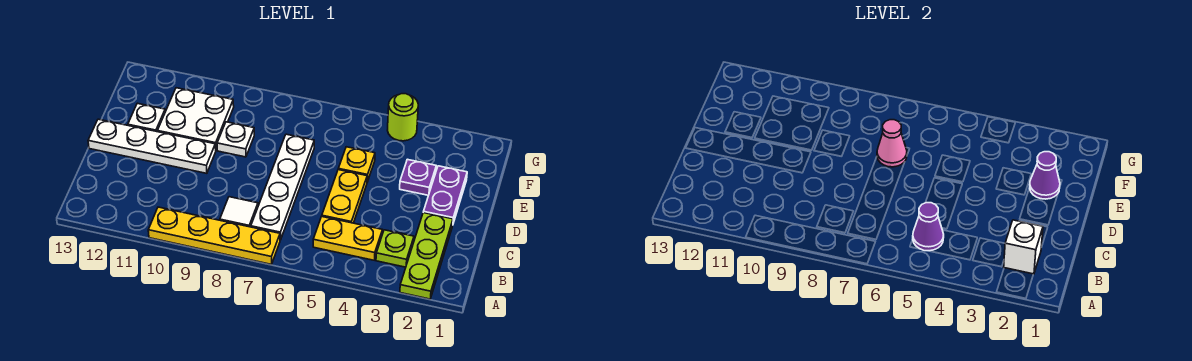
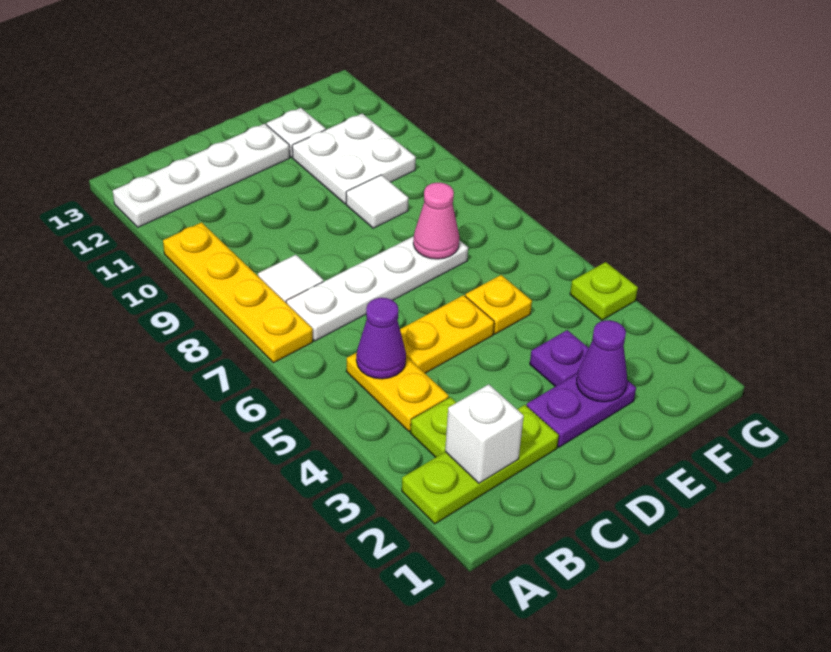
white 1x4 plate [88,119,216,173] -> white 1x4 plate turned to [113,124,290,227]
white 1x1 plate [217,122,254,157] -> white 1x1 tile [346,175,408,228]
lime 1x1 round brick [388,94,418,141] -> lime 1x1 plate [570,262,638,320]

